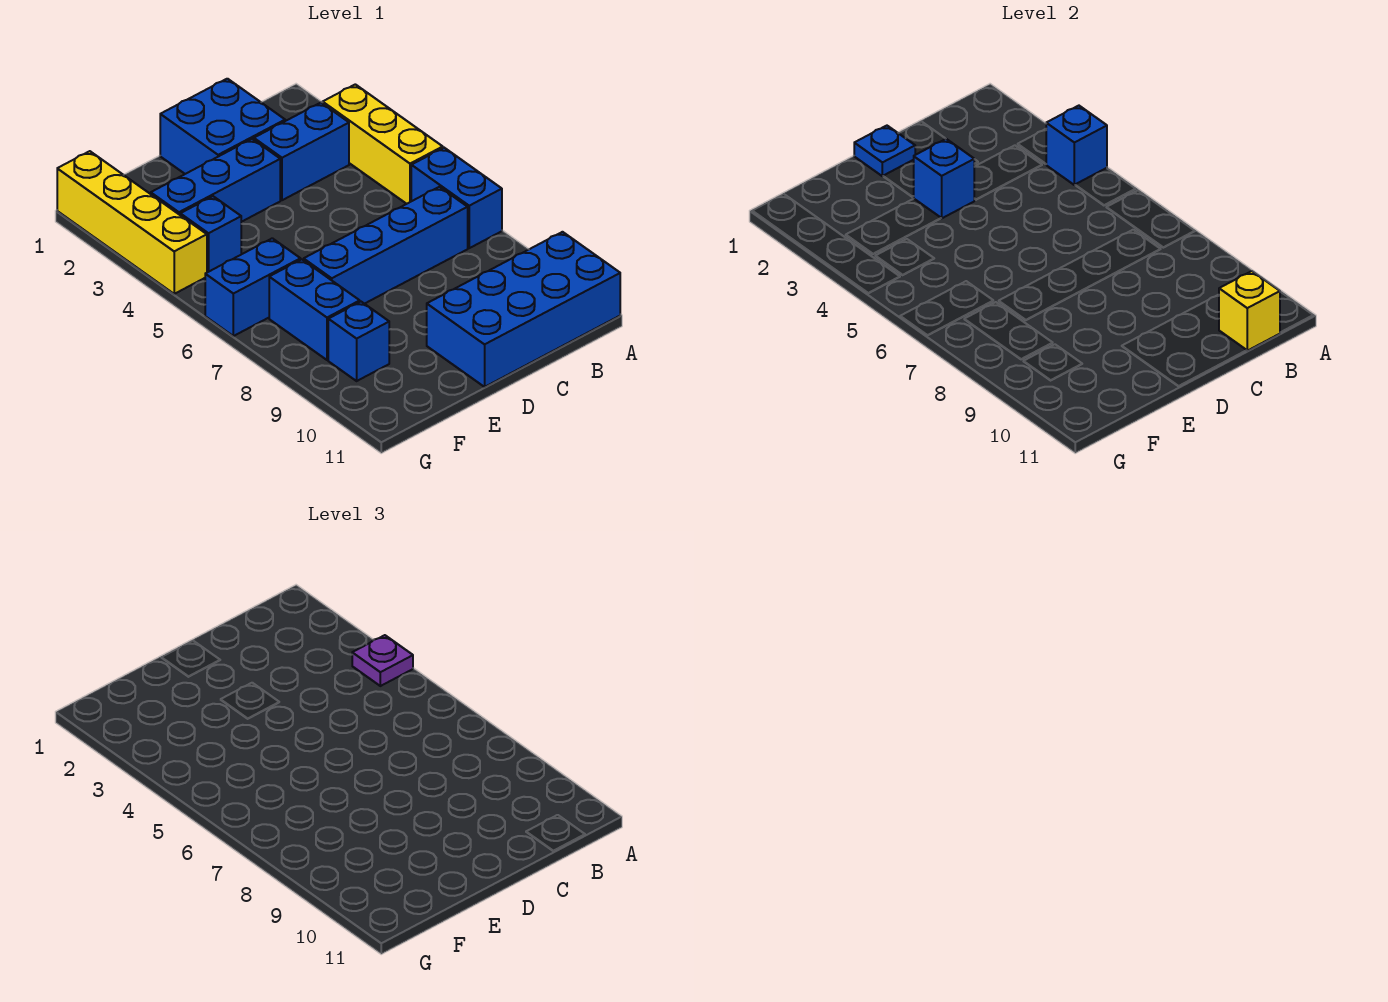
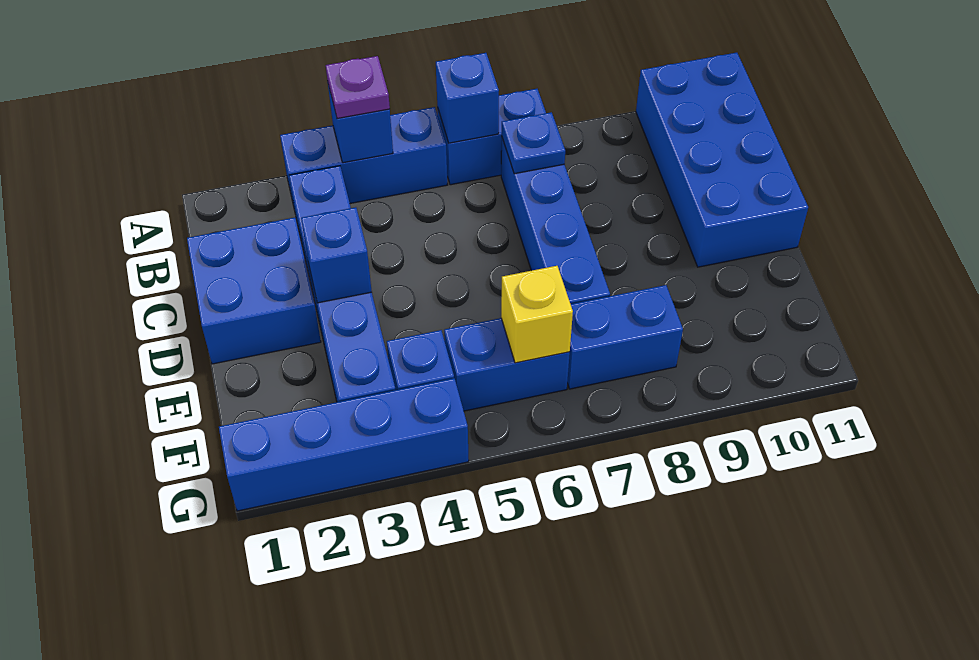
yellow 1x3 brick [323,84,443,204] -> blue 1x3 brick [280,107,448,206]
yellow 1x1 brick [1219,271,1280,351] -> yellow 1x1 brick moved to [501,266,573,363]
blue 1x1 plate [854,126,915,176] -> blue 1x1 plate moved to [502,112,565,174]
blue 1x2 brick [205,238,301,336] -> blue 1x2 brick turned to [444,318,570,411]
blue 1x1 brick [328,302,389,381] -> blue 1x1 brick moved to [436,53,499,143]
yellow 1x4 brick [57,151,207,294] -> blue 1x4 brick [219,378,469,511]

